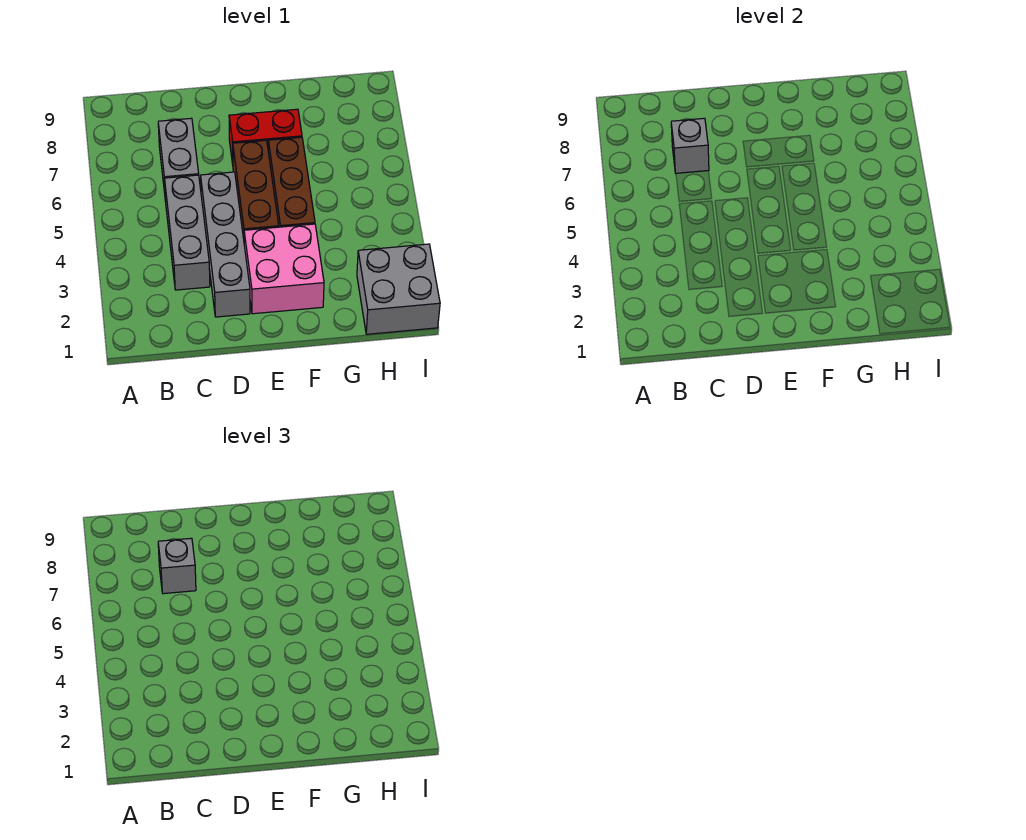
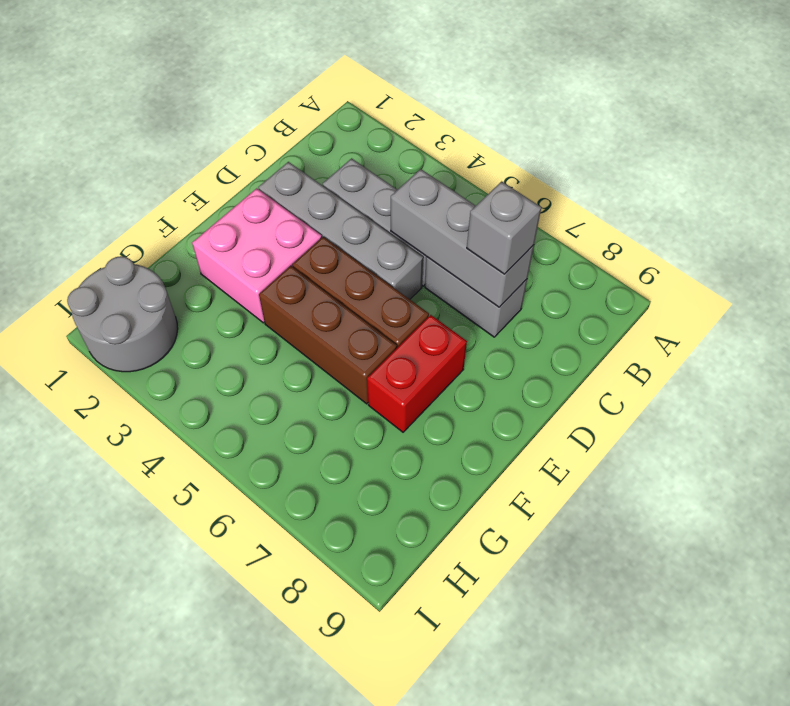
grey 1x1 brick [671,118,709,173] -> grey 1x3 brick [391,169,534,307]
grey 2x2 brick [357,244,440,334] -> grey 2x2 round brick [67,256,178,372]

